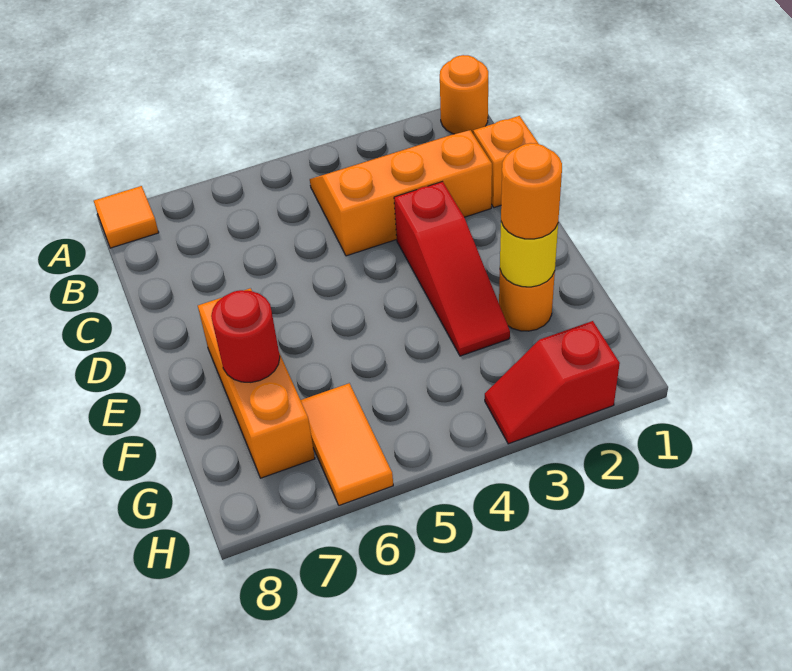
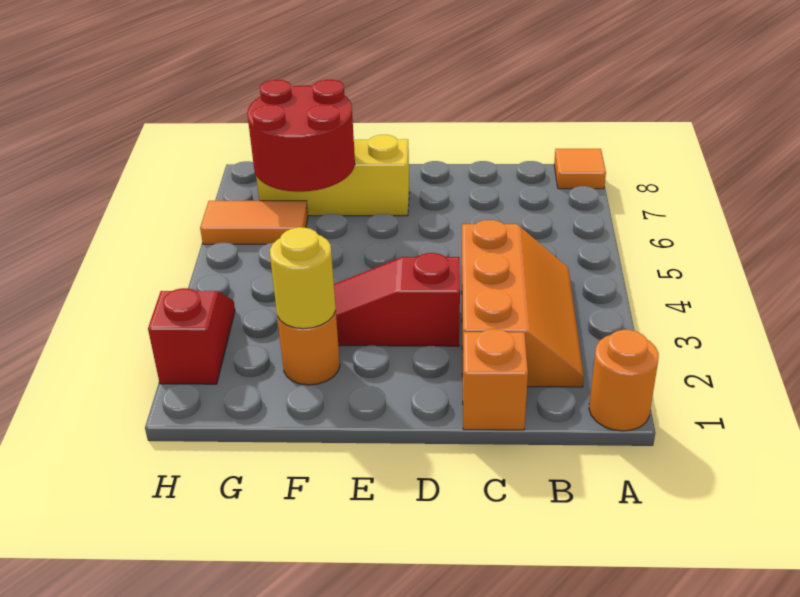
orange 1x3 brick [198,288,315,478] -> yellow 1x3 brick [256,135,409,216]
orange 1x1 round brick [501,143,562,239] -> none
red 1x1 round brick [211,290,280,382] -> red 2x2 round brick [247,80,355,192]

